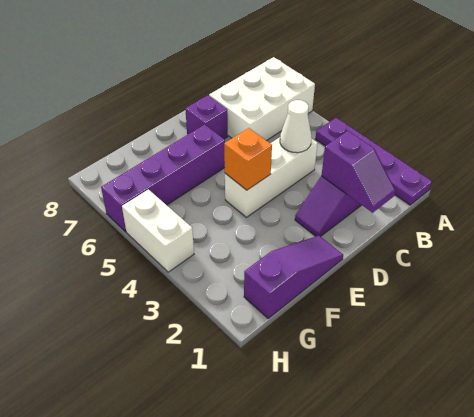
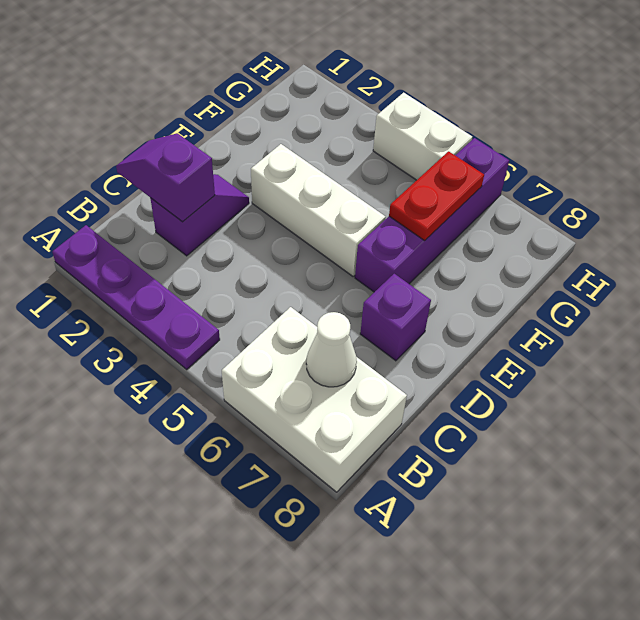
white 2x3 brick [209,57,315,141] -> white 2x3 brick turned to [222,307,407,492]
white 1x3 brick [225,137,318,217] -> white 1x3 brick turned to [251,144,385,276]
white 1x1 cone [280,100,312,153] -> white 1x1 cone moved to [306,312,357,387]
purple 1x3 slope [244,236,343,318] -> none
orange 1x1 brick [224,128,272,190] -> none
none -> red 1x2 plate [389,151,484,241]

